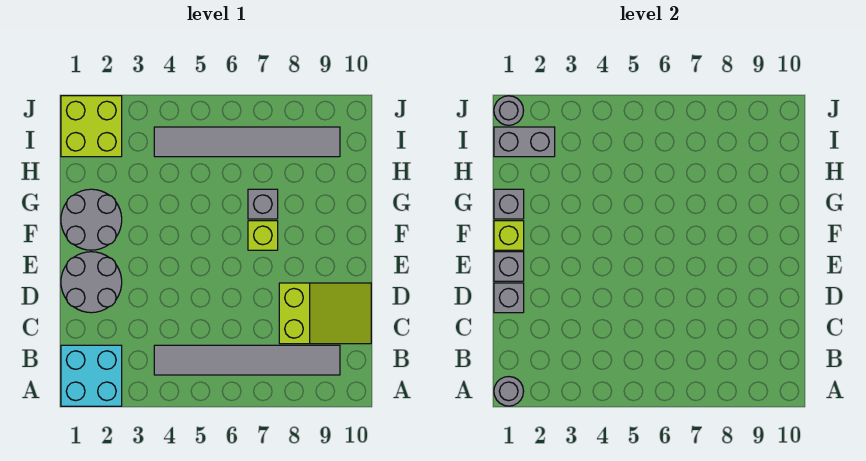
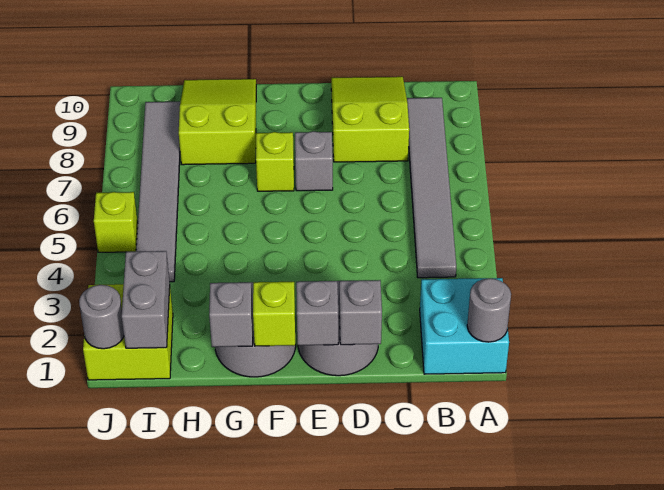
grey 1x1 brick [248,189,278,219] -> grey 1x1 brick moved to [295,131,333,191]
none -> lime 2x3 slope [179,79,256,165]
none -> lime 1x1 brick [94,192,138,252]

